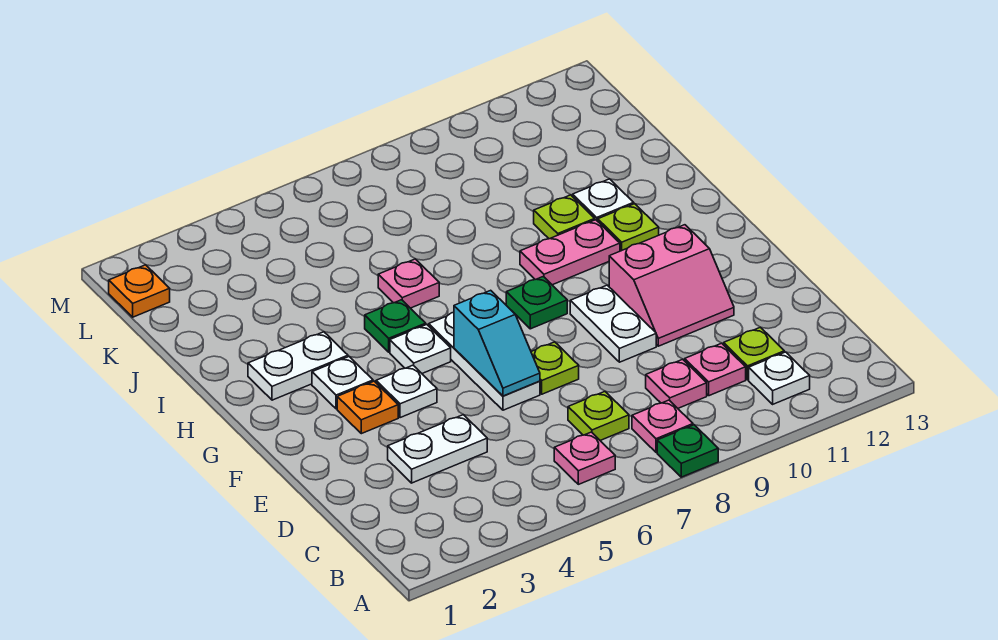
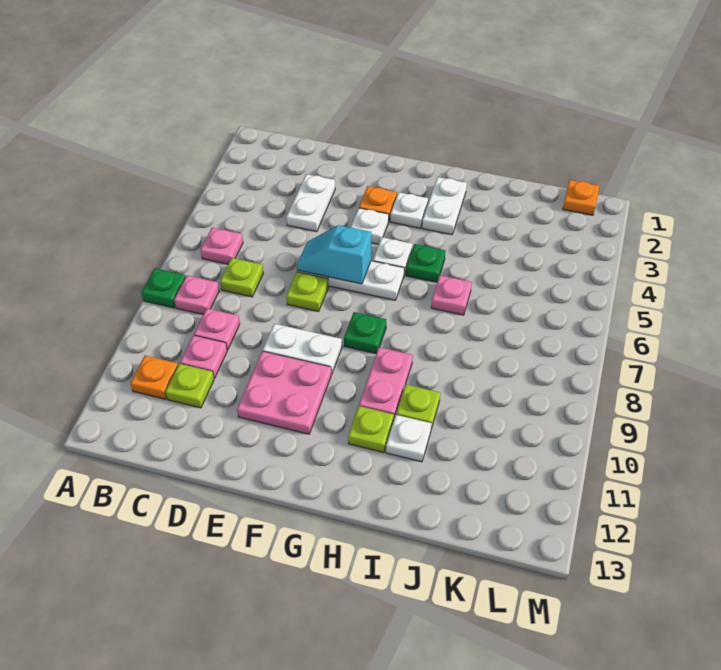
white 1x1 plate [749,352,810,404] -> orange 1x1 plate [130,356,178,399]
pink 2x2 slope [609,225,734,346] -> pink 2x2 plate [237,351,331,434]

